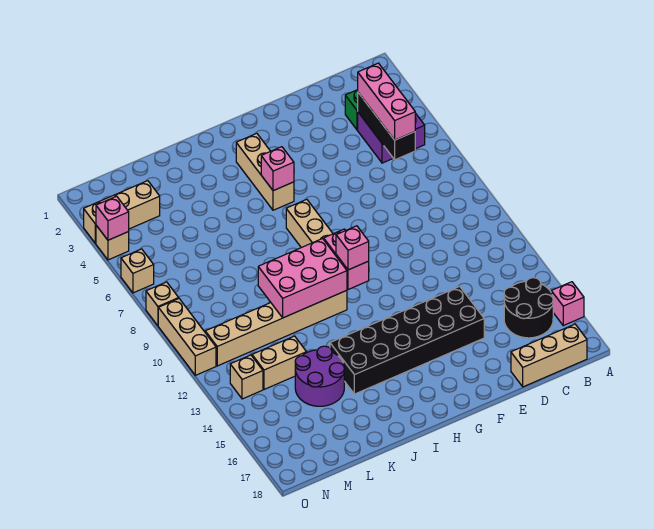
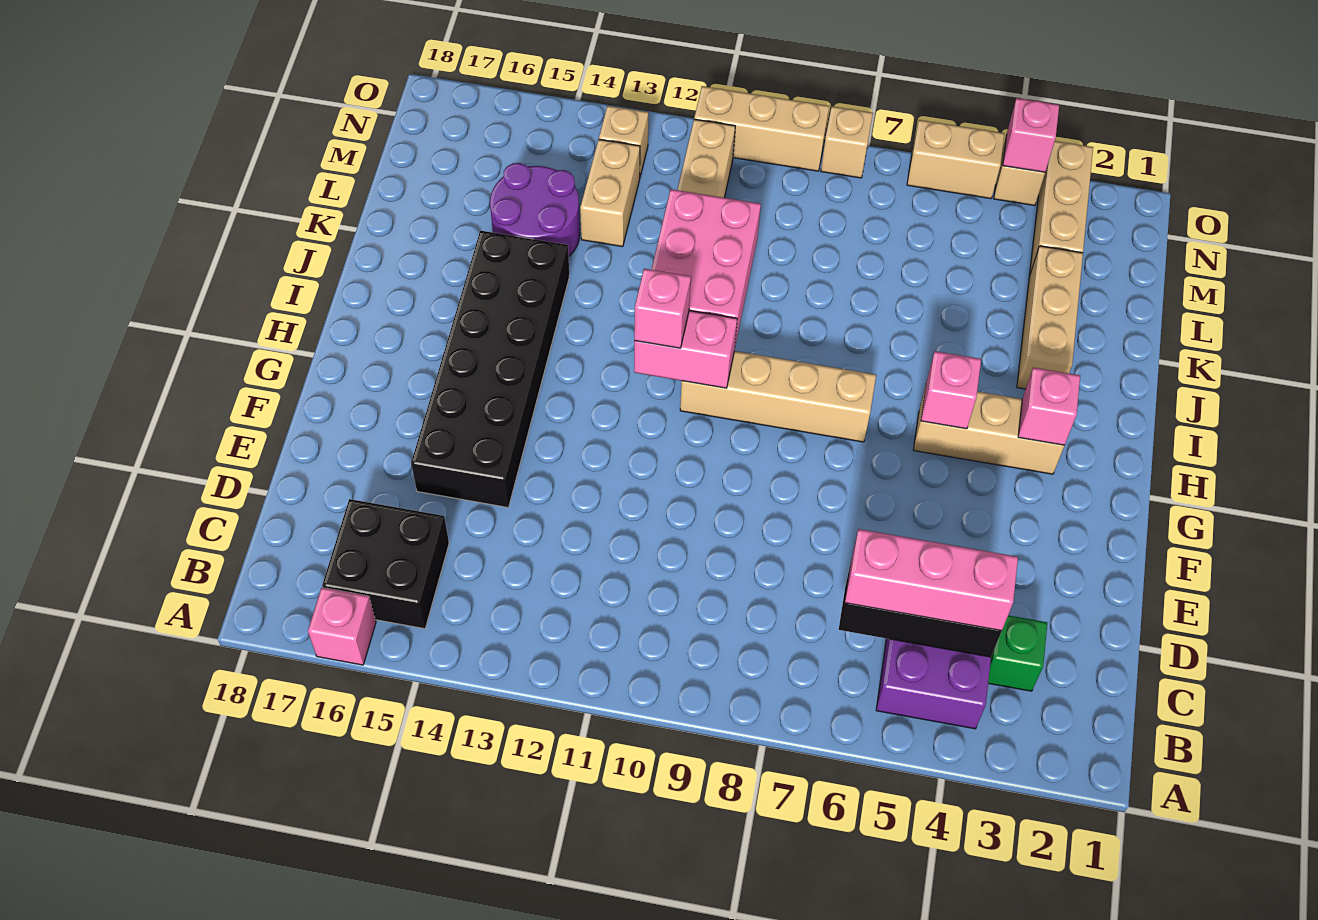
black 2x2 round brick [504,278,553,338] -> black 2x2 brick [322,499,449,629]
tan 1x3 brick [511,324,587,387] -> tan 1x3 brick moved to [1017,246,1083,389]
none -> pink 1x1 brick [1018,368,1080,445]
tan 1x1 brick [121,249,154,293] -> tan 1x2 brick [907,120,1005,199]

